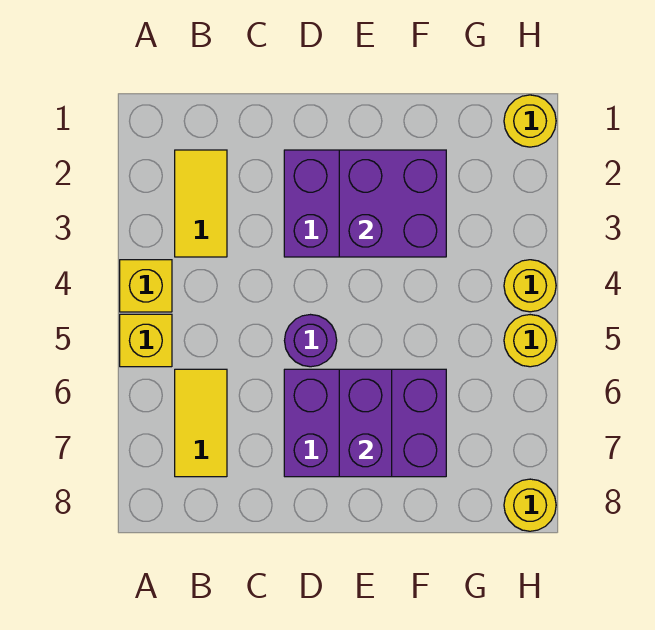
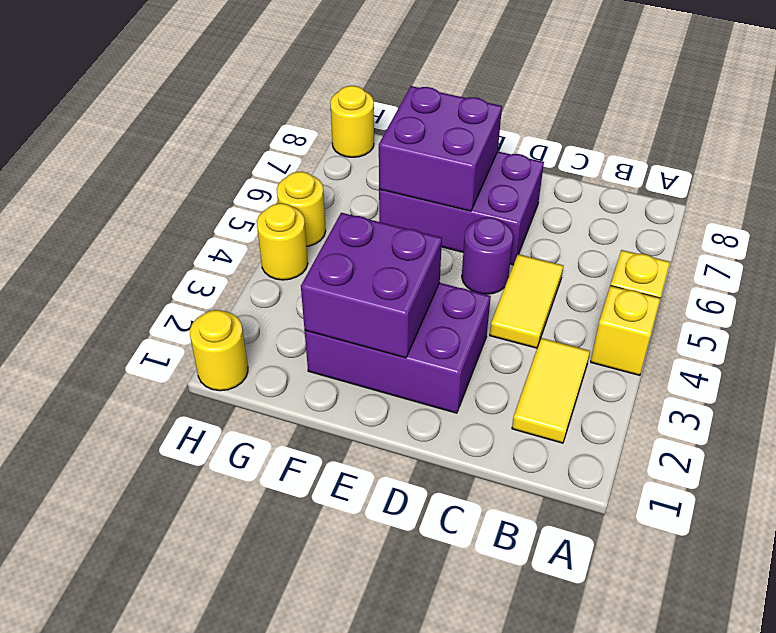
yellow 1x2 tile [175,369,227,477] -> yellow 1x2 tile moved to [490,254,563,348]
purple 1x2 brick [339,369,392,477] -> purple 2x2 brick [379,86,502,211]

